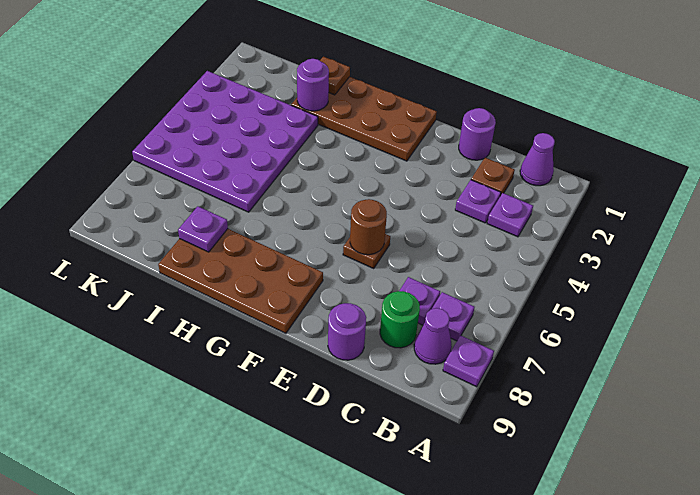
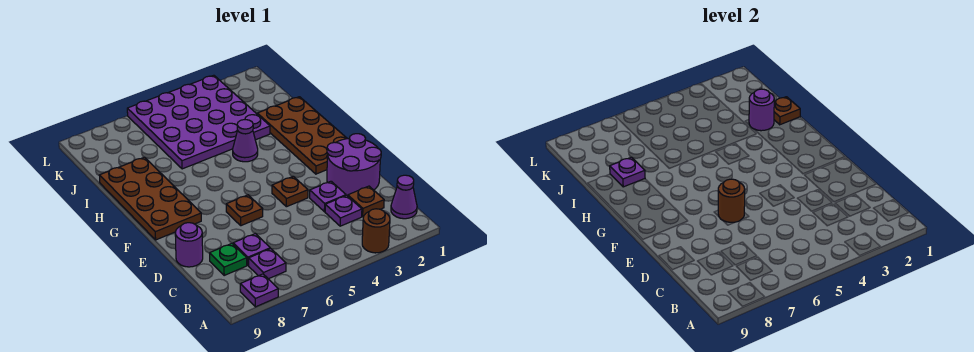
none -> brown 1x1 round brick [362,209,390,253]
purple 1x1 plate [487,193,533,237] -> purple 1x1 plate moved to [310,181,346,212]
purple 1x1 cone [414,308,452,364] -> purple 1x1 cone moved to [233,120,258,162]
green 1x1 round brick [380,291,420,348] -> green 1x1 plate [210,244,247,275]
purple 1x1 round brick [459,108,496,160] -> purple 2x2 round brick [327,134,381,196]
none -> brown 1x1 plate [272,176,308,207]

